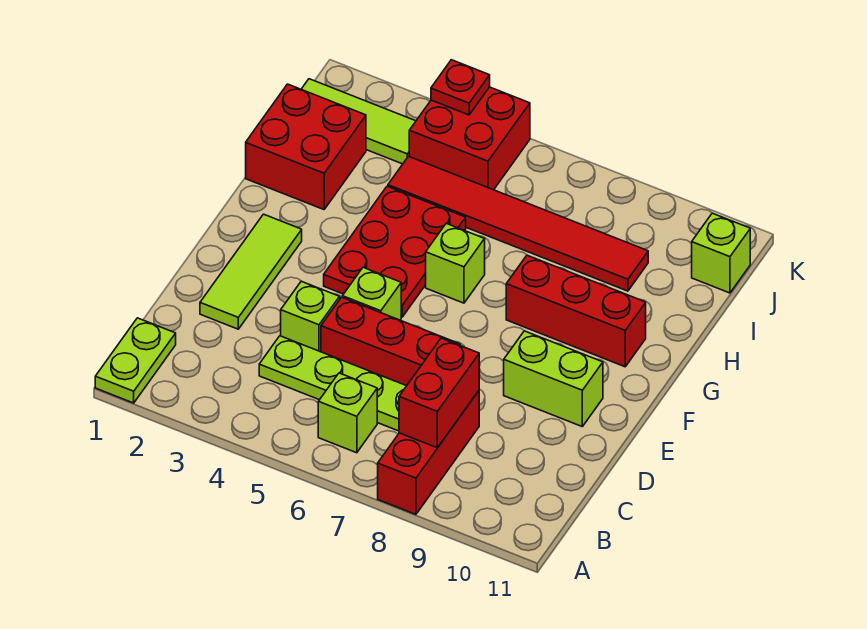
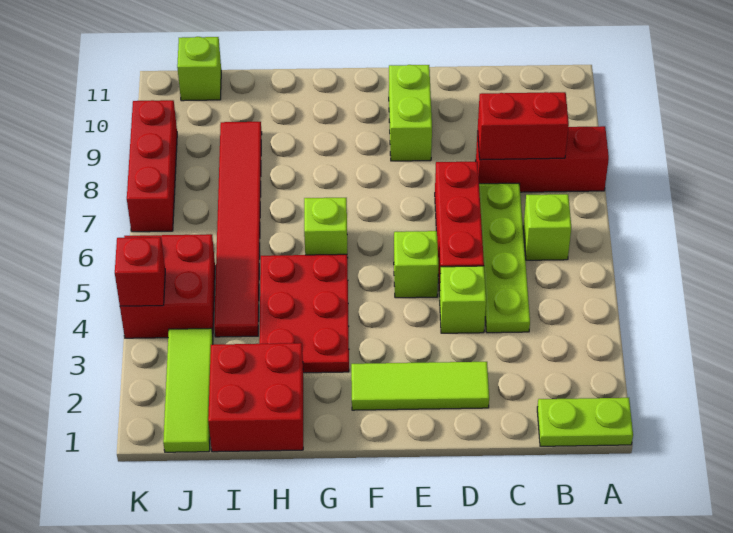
red 2x3 plate [324,186,466,317] -> red 2x3 plate turned to [259,254,349,373]
red 1x3 brick [506,255,646,367] -> red 1x3 brick moved to [127,100,177,232]
red 1x1 plate [431,60,490,115] -> red 1x1 brick [115,237,165,306]

